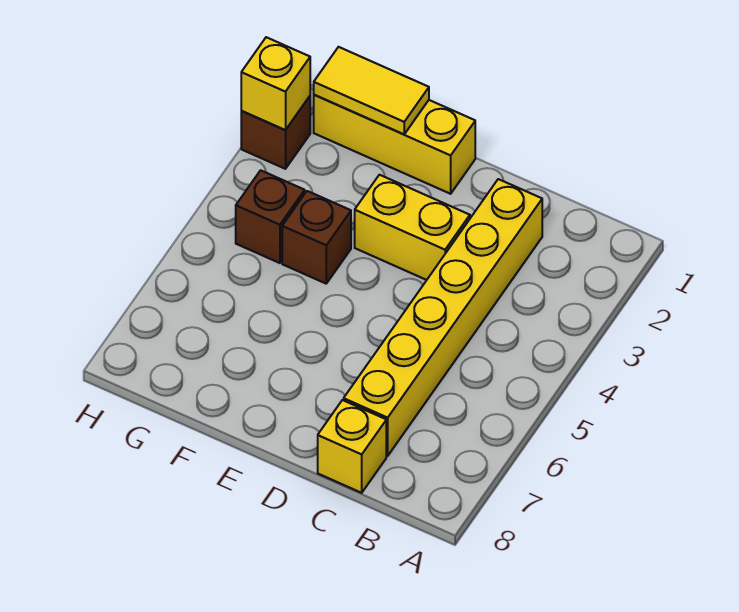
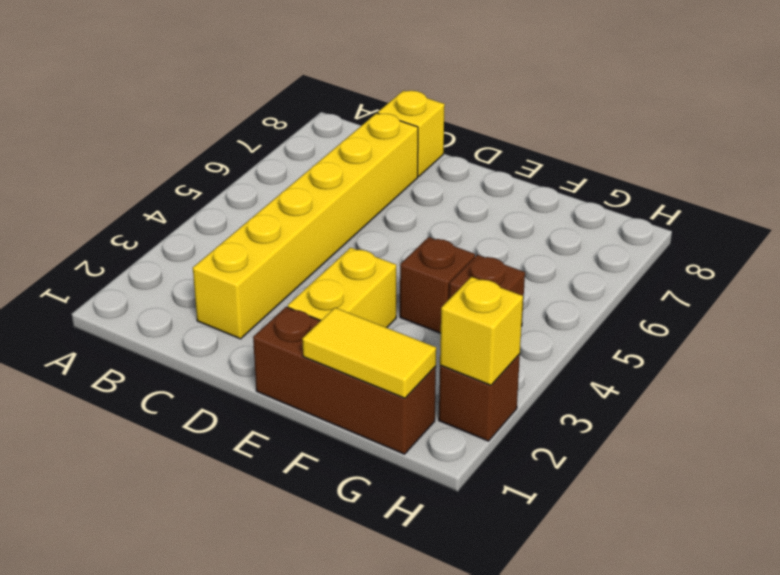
yellow 1x2 brick [355,175,470,280] -> yellow 1x2 brick turned to [288,248,396,328]
yellow 1x3 brick [314,95,475,194] -> brown 1x3 brick [253,307,436,454]

